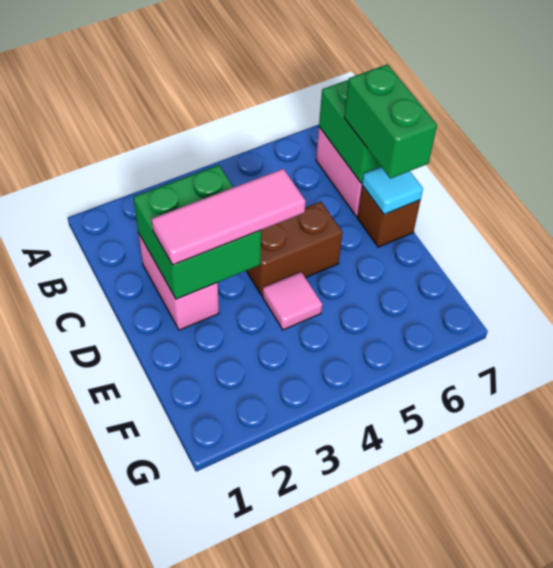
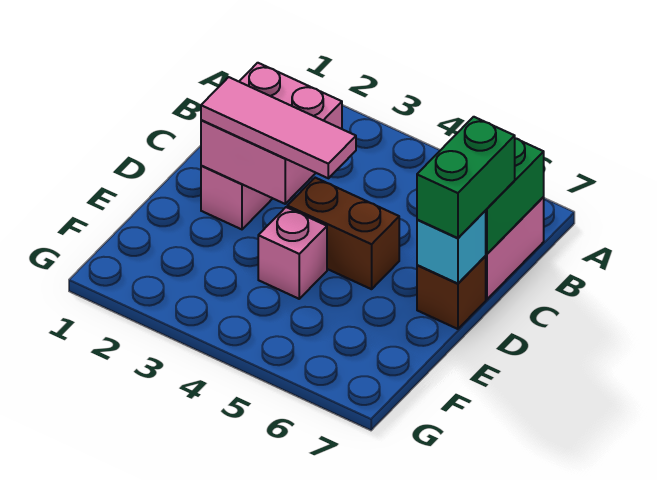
green 2x2 brick [134,165,261,299] -> pink 2x2 brick [201,63,342,204]
cyan 1x1 tile [362,167,423,215] -> cyan 1x1 brick [417,211,486,284]
pink 1x1 tile [263,272,322,330] -> pink 1x1 brick [258,207,327,299]

